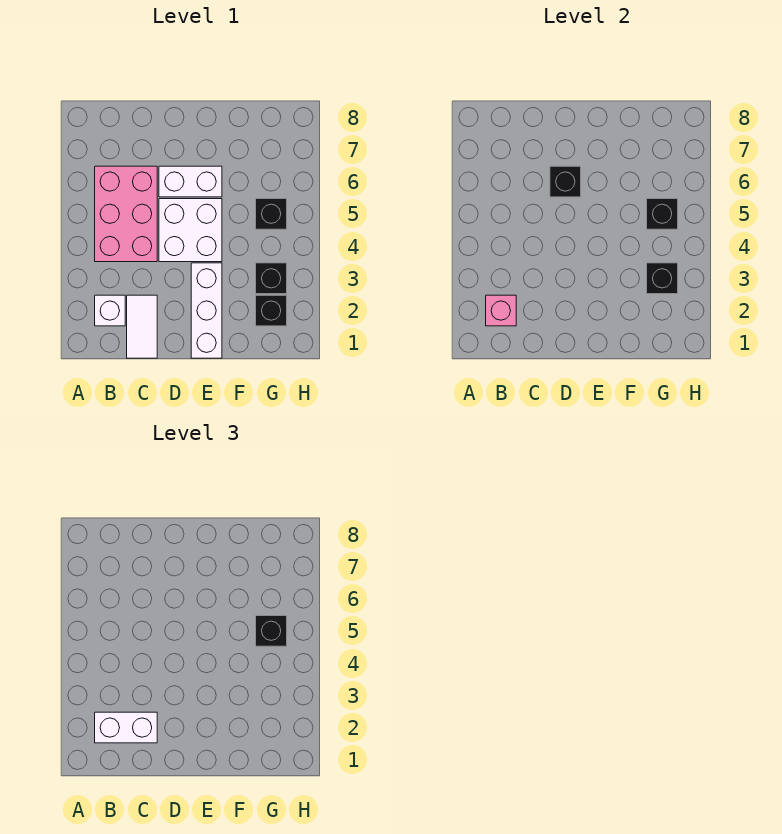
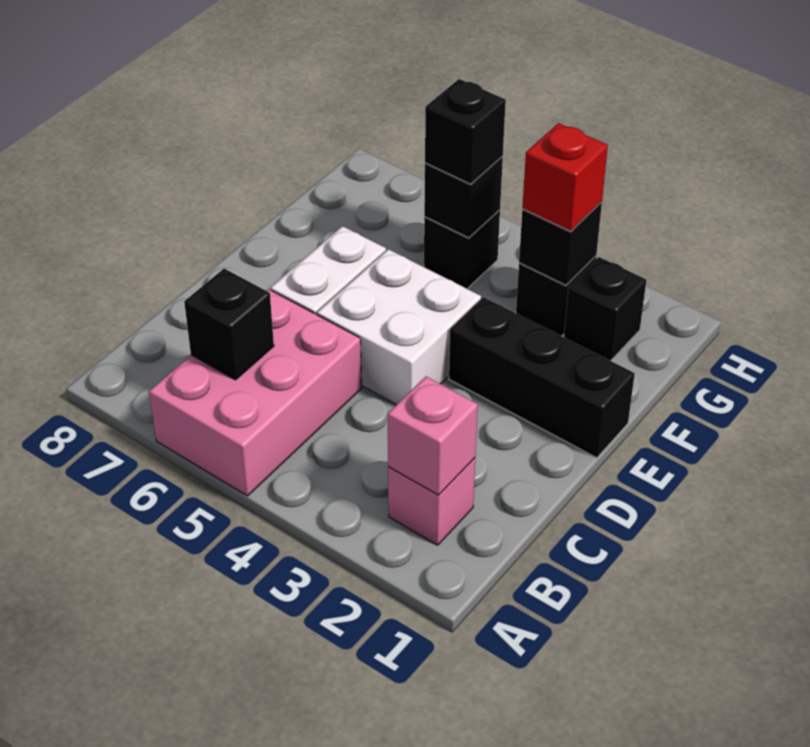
white 1x1 brick [95,295,125,326] -> pink 1x1 brick [388,458,475,545]
white 1x2 brick [95,712,157,743] -> none
pink 2x3 brick [95,166,157,262] -> pink 2x3 brick turned to [149,289,362,496]
white 1x2 tile [127,295,157,358] -> none
black 1x1 brick [550,166,581,197] -> black 1x1 brick moved to [184,269,274,380]
white 1x3 brick [191,263,222,358] -> black 1x3 brick [449,297,635,458]
none -> red 1x1 brick [522,123,608,231]

